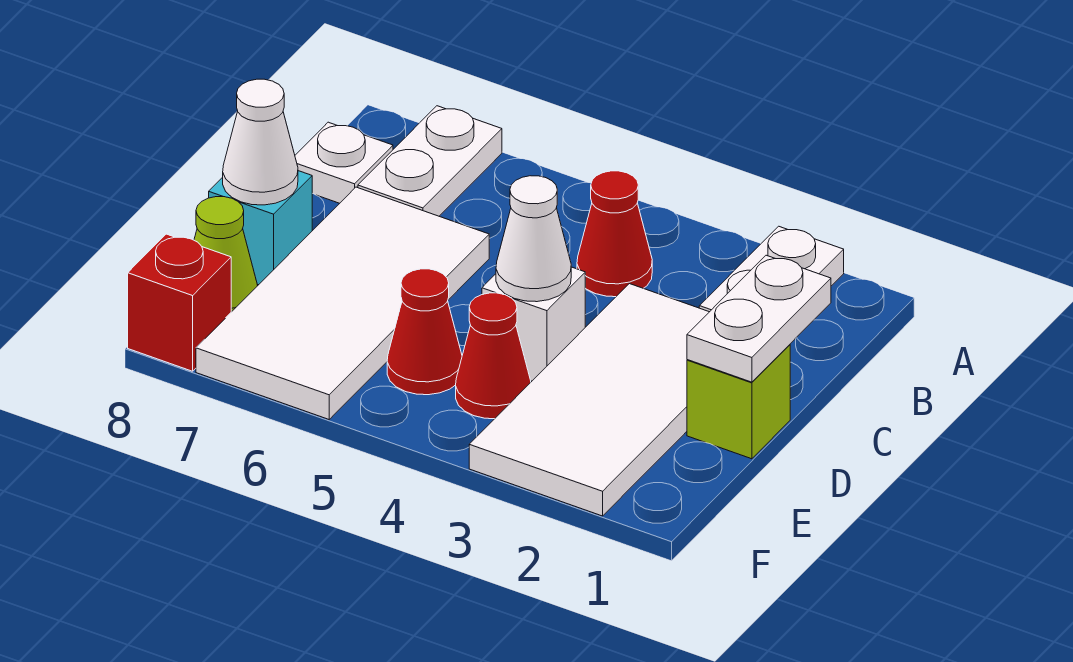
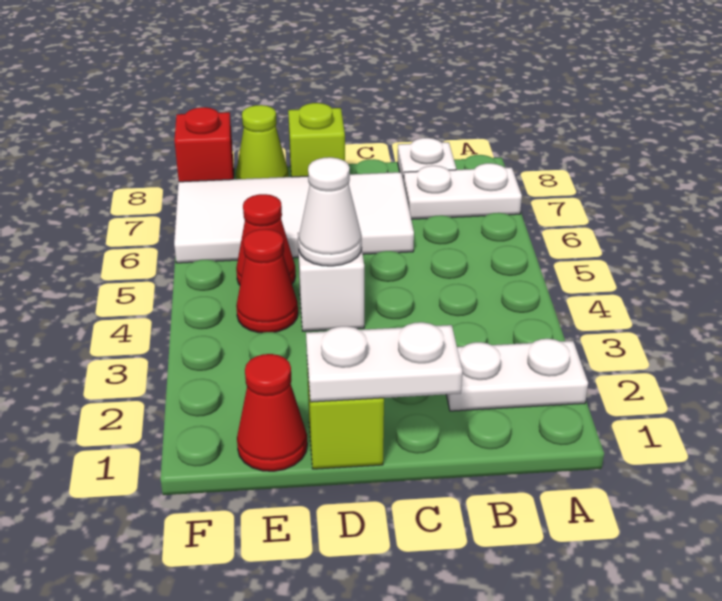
red 1x1 cone [577,171,652,297] -> red 1x1 cone moved to [237,354,307,471]
white 2x4 tile [469,284,709,516] -> none
cyan 1x1 brick [209,171,312,285] -> lime 1x1 brick [288,103,345,177]
white 1x1 cone [223,79,298,205] -> none

